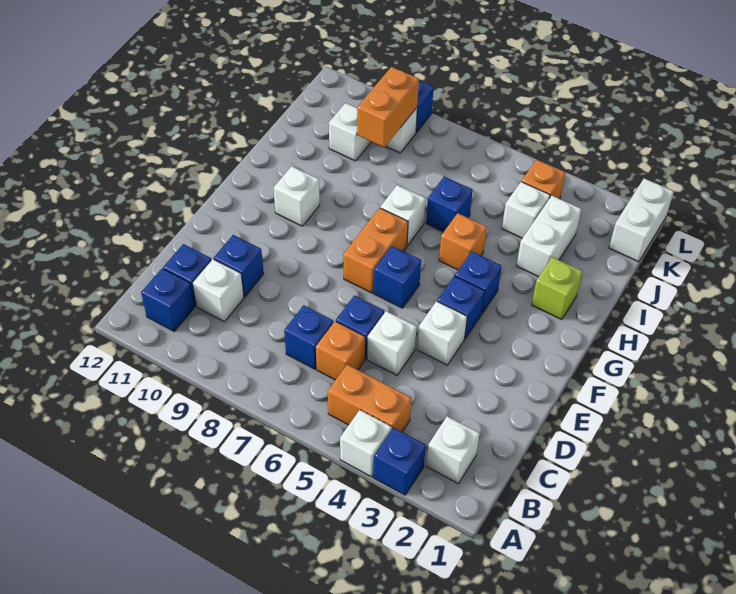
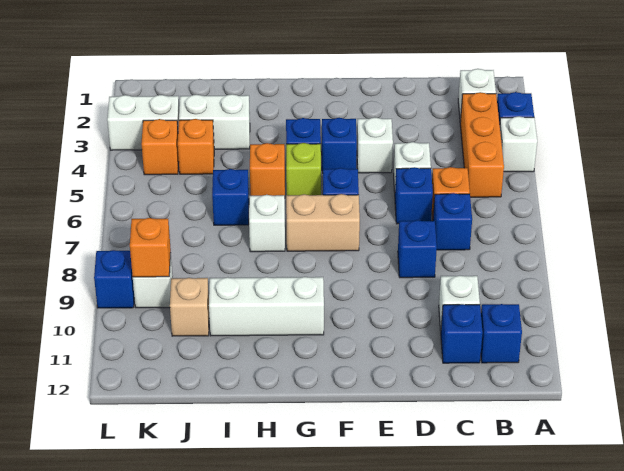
orange 1x2 brick [328,365,411,432] -> orange 1x3 brick [460,92,504,197]
blue 1x1 brick [214,235,264,297] -> blue 1x1 brick moved to [398,220,437,278]
orange 1x2 brick [343,208,408,293] -> tan 1x2 brick [286,194,360,251]
white 1x1 brick [274,166,320,226] -> white 1x3 brick [209,277,324,336]
lime 1x1 brick [532,257,583,320] -> lime 1x1 brick moved to [286,143,321,195]
white 1x1 brick [502,182,550,238] -> orange 1x1 brick [178,119,214,174]
orange 1x2 brick [357,67,419,147] -> orange 1x1 brick [130,218,171,277]
white 1x1 brick [329,103,371,161] -> tan 1x1 brick [170,278,209,336]
white 1x2 brick [609,178,674,262] -> white 1x2 brick moved to [107,95,179,150]

